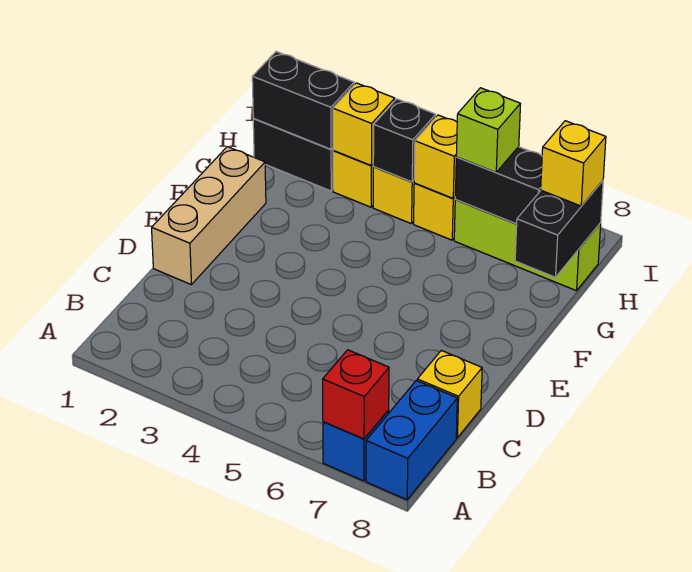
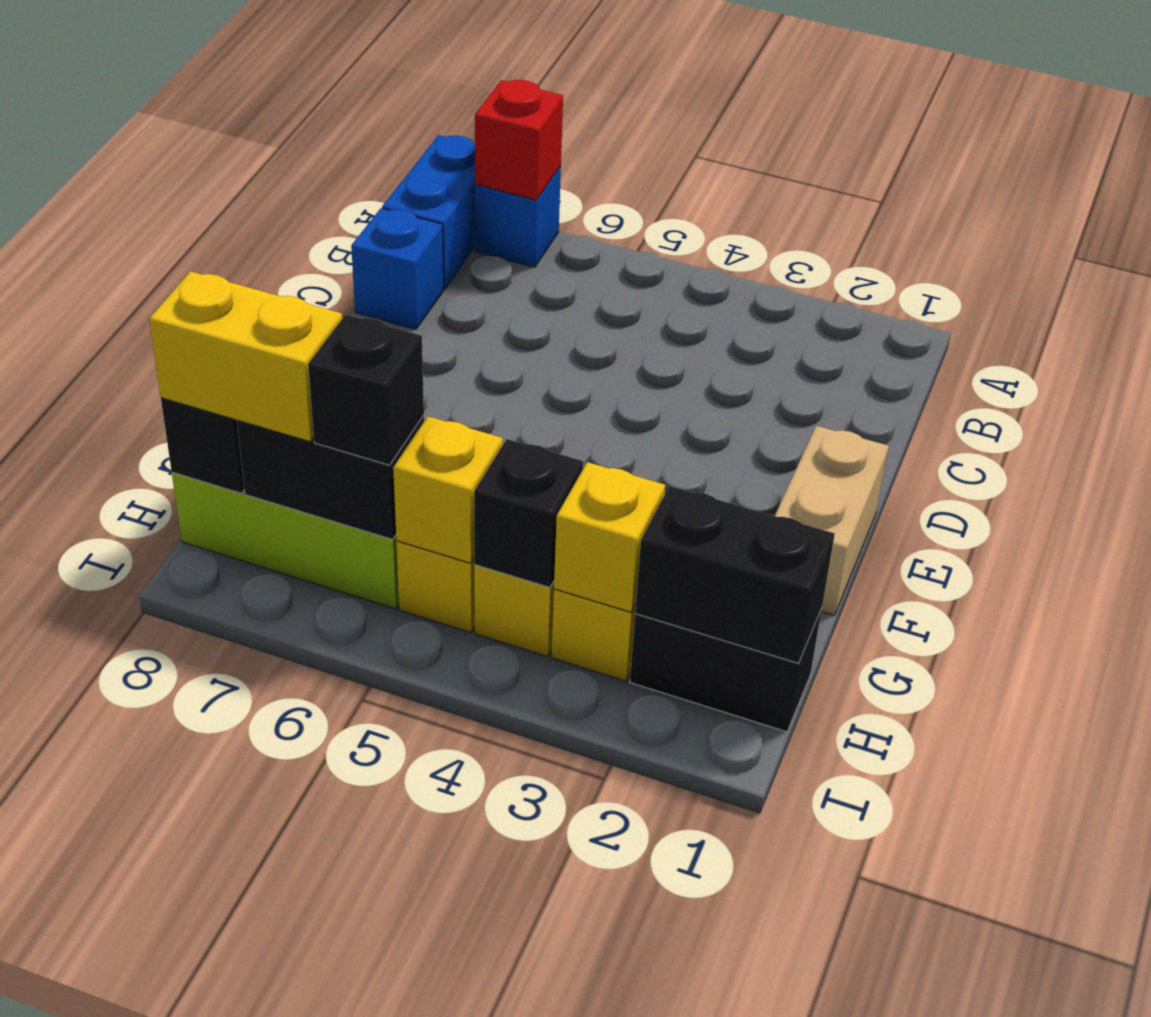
yellow 1x1 brick [417,350,482,438] -> blue 1x1 brick [351,208,443,329]
tan 1x3 brick [152,147,266,284] -> tan 1x2 brick [775,426,889,615]
lime 1x1 brick [456,88,520,172] -> black 1x1 brick [308,315,424,465]
yellow 1x1 brick [541,121,606,206] -> yellow 1x2 brick [149,271,342,442]

